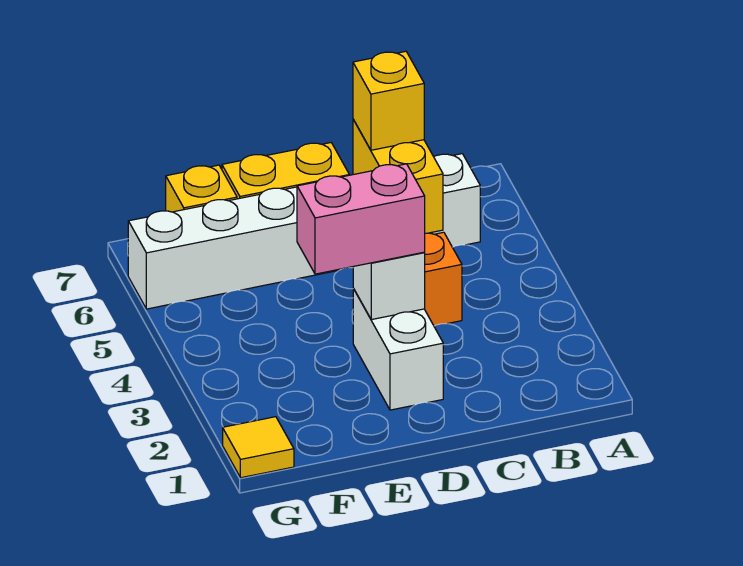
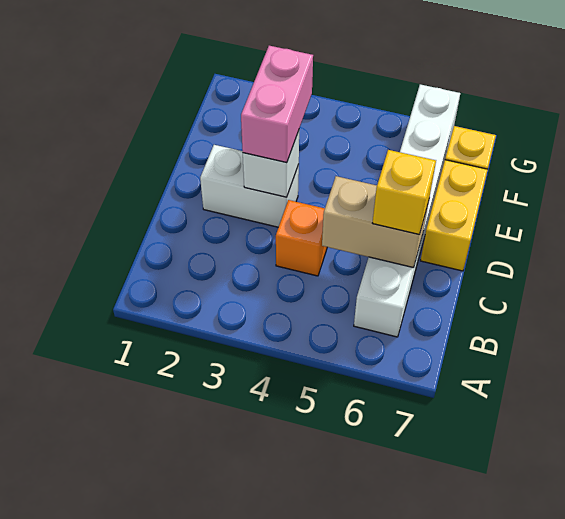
yellow 1x2 brick [353,119,443,233] -> tan 1x2 brick [322,176,429,268]
yellow 1x1 tile [223,417,294,478] -> none

